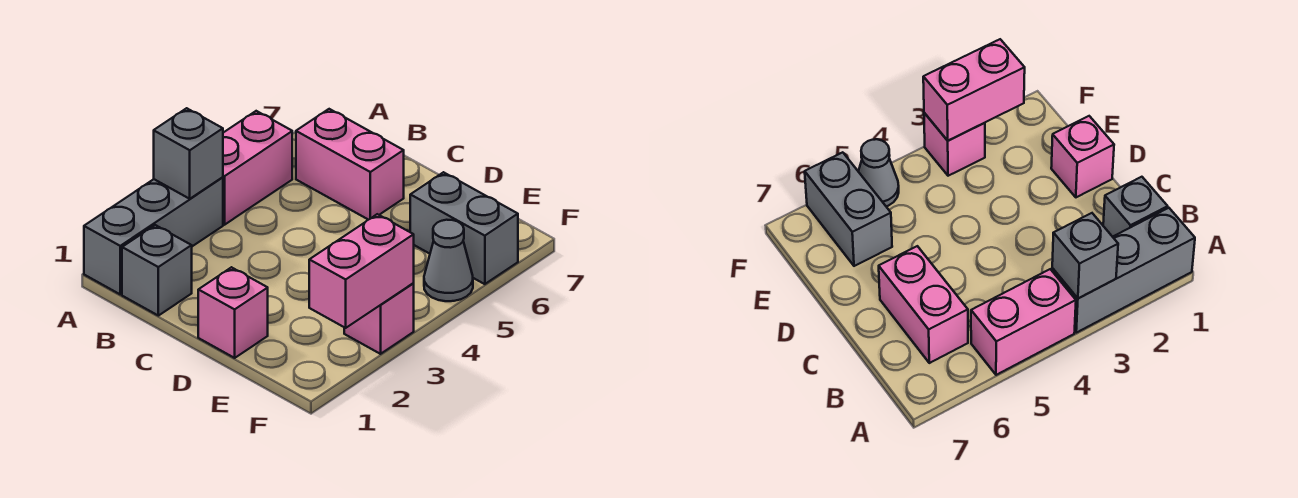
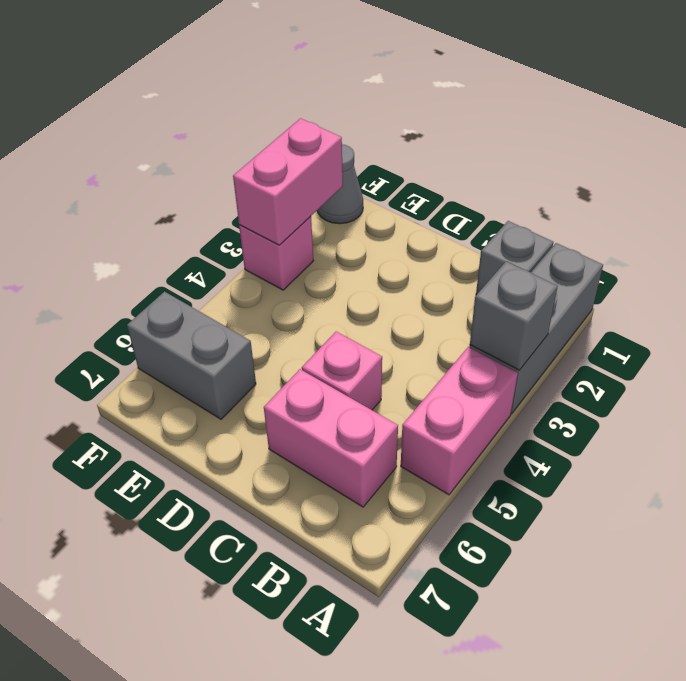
pink 1x1 brick [198,267,268,358] -> pink 1x1 brick moved to [302,332,382,410]
grey 1x1 cone [424,220,473,301] -> grey 1x1 cone moved to [317,144,363,224]

